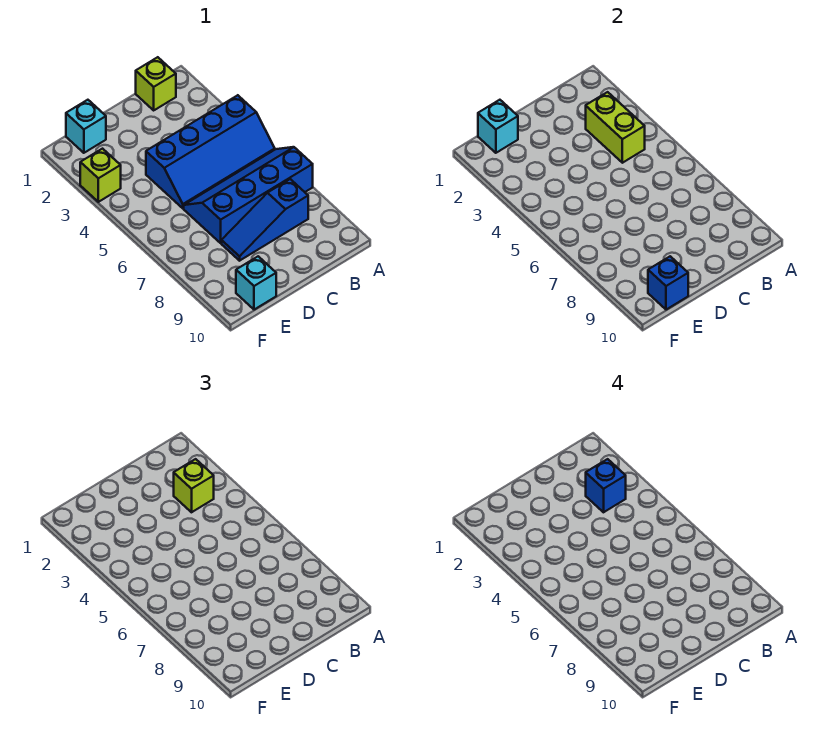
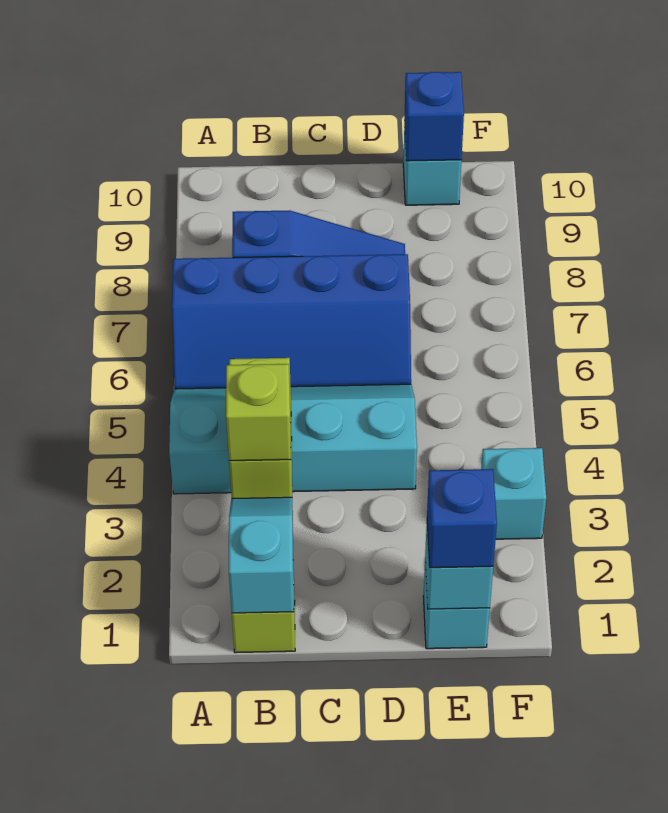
blue 2x4 slope [146,95,275,208] -> cyan 2x4 slope [169,384,417,494]
none -> cyan 1x2 slope [229,497,294,613]
blue 1x1 brick [586,459,626,512] -> blue 1x1 brick moved to [427,469,497,568]
lime 1x1 brick [80,149,121,202] -> cyan 1x1 brick [481,448,546,539]

